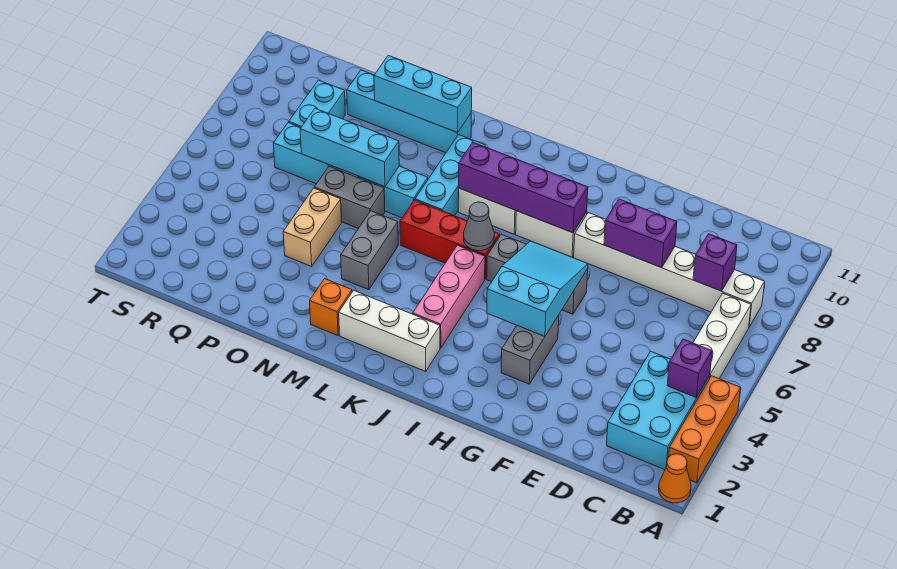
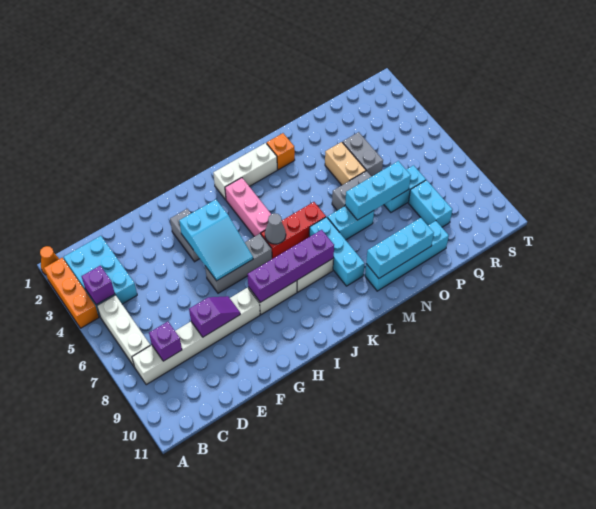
purple 1x2 brick [604,199,677,268] -> purple 1x2 slope [189,296,240,337]
grey 1x2 brick [341,211,398,290] -> grey 1x2 brick moved to [342,132,383,176]

